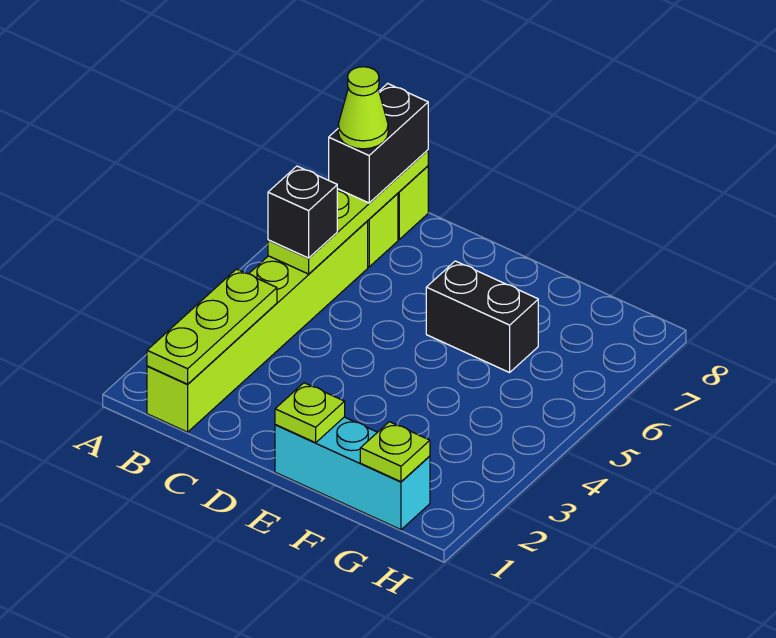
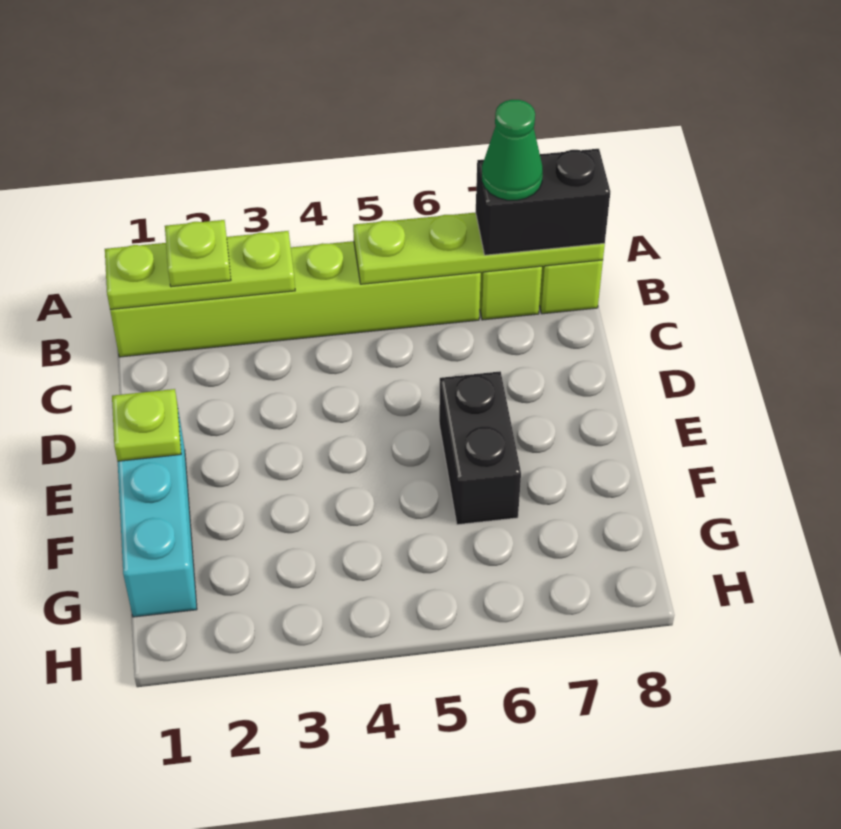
black 1x1 brick [268,166,337,258] -> none
lime 1x1 cone [338,67,388,149] -> green 1x1 cone [482,100,543,200]
lime 1x1 plate [360,422,430,482] -> lime 1x1 plate moved to [165,220,231,287]

